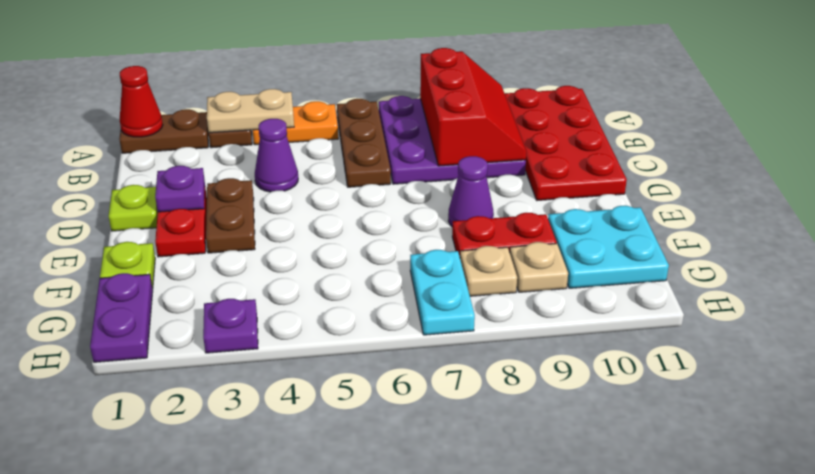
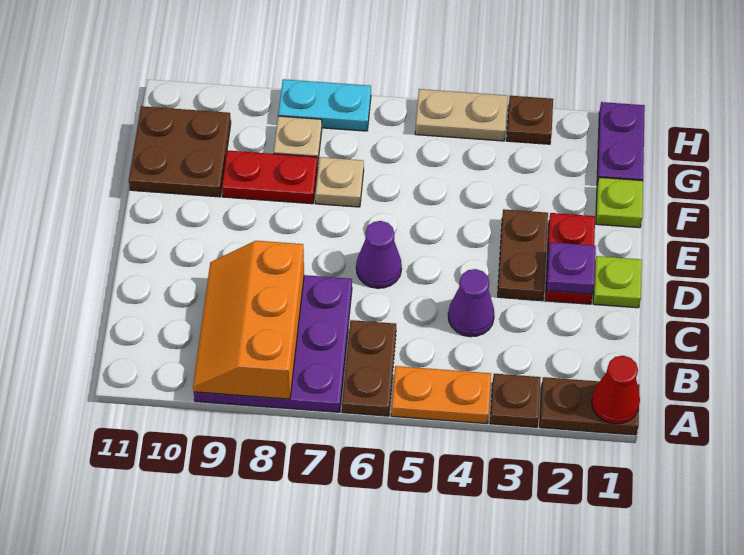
tan 1x2 plate [207,89,294,133] -> tan 1x2 plate moved to [415,89,508,141]
brown 1x3 plate [337,99,391,187] -> brown 1x2 plate [342,320,396,416]
red 2x3 slope [420,48,527,166] -> orange 2x3 slope [193,241,304,399]
red 2x4 plate [505,86,627,200] -> none
purple 1x1 cone [448,156,494,226] -> purple 1x1 cone moved to [356,221,402,288]
cyan 2x2 plate [548,206,669,288] -> brown 2x2 plate [129,106,231,197]
cyan 1x2 plate [410,250,475,335] -> cyan 1x2 plate turned to [278,79,371,131]
tan 1x1 plate [510,242,568,292] -> tan 1x1 plate moved to [316,157,364,207]
purple 1x1 plate [203,299,258,353] -> brown 1x1 plate [507,96,553,144]

